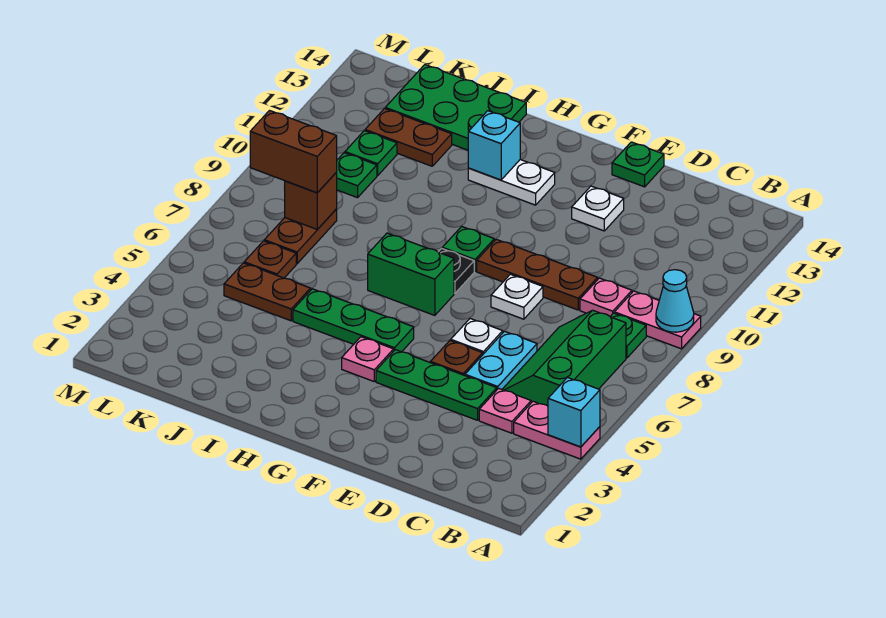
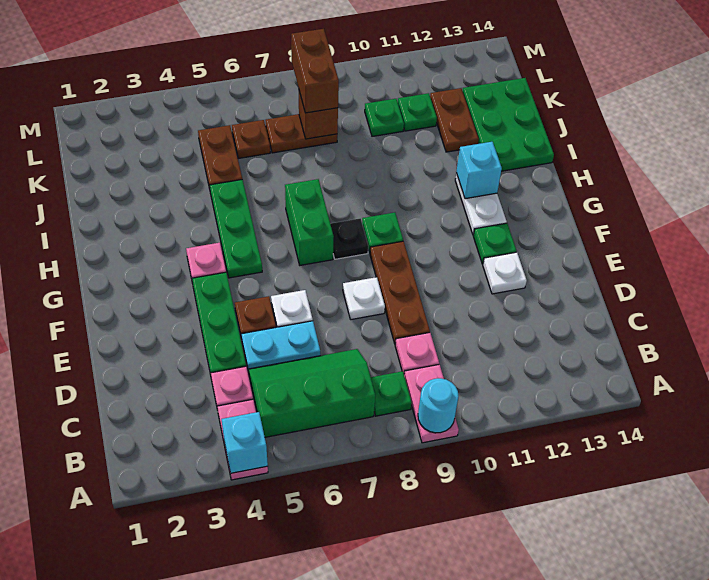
cyan 1x1 cone [656,270,694,332] -> cyan 1x1 round brick [418,378,459,433]
green 1x1 plate [612,142,664,187] -> green 1x1 plate moved to [473,223,517,264]

